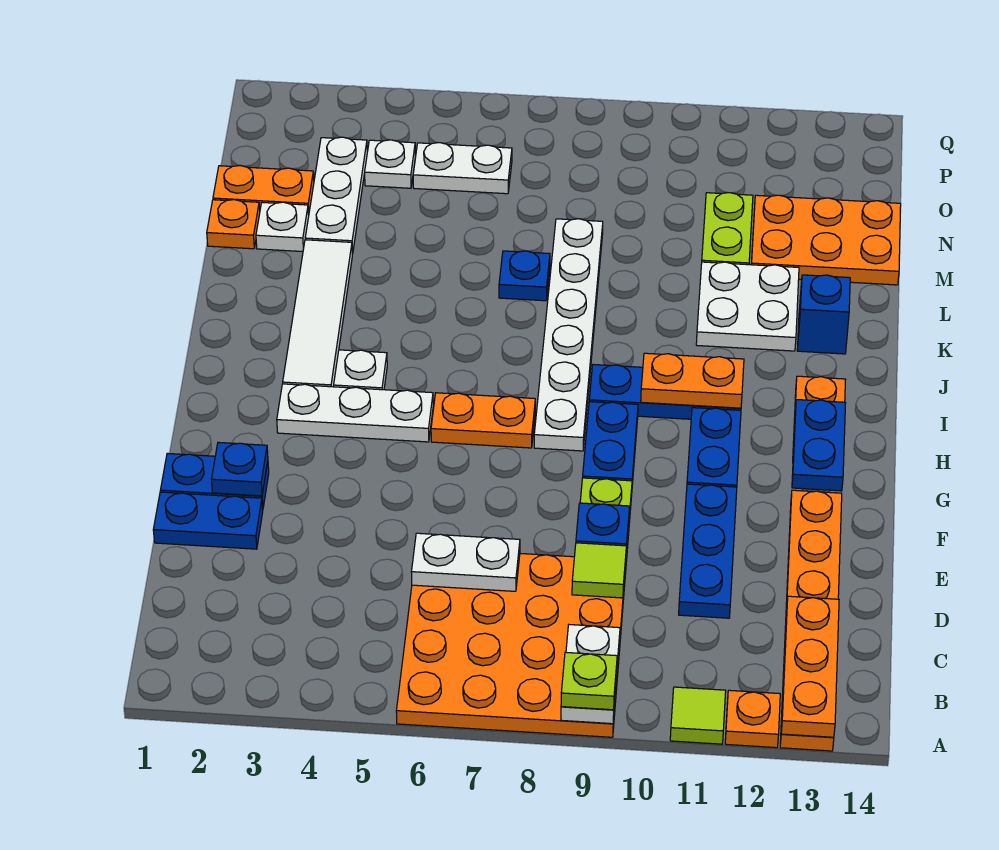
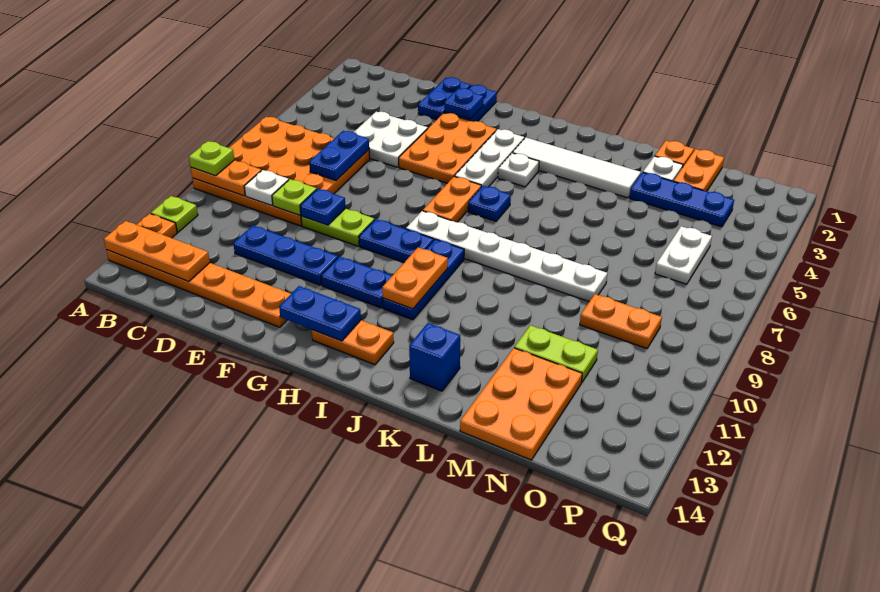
white 1x2 plate [561,625,620,724] -> orange 1x2 plate [191,160,261,196]
lime 1x1 tile [670,687,726,744] -> lime 1x1 plate [151,196,198,232]
white 1x2 plate [411,533,520,591] -> blue 1x2 plate [309,131,369,180]
lime 1x1 tile [572,543,626,598] -> lime 1x1 plate [272,179,317,215]
none -> orange 2x3 plate [399,113,497,183]
white 2x2 plate [696,262,799,351] -> white 2x2 plate moved to [354,112,428,167]
blue 1x1 plate [499,251,550,301] -> blue 1x1 plate moved to [468,186,511,221]
white 1x3 plate [305,137,367,254] -> blue 1x3 plate [630,172,734,227]
none -> orange 1x2 plate [580,294,662,349]
white 1x1 plate [365,140,415,188] -> white 1x1 plate moved to [244,170,289,205]

